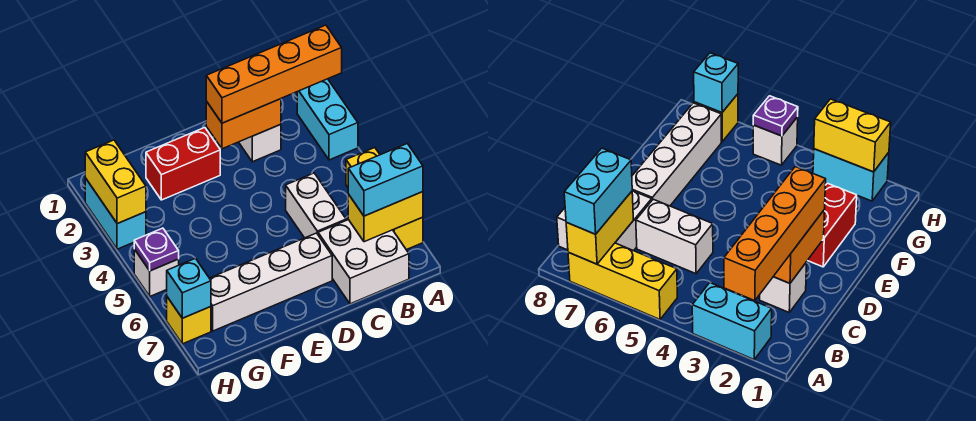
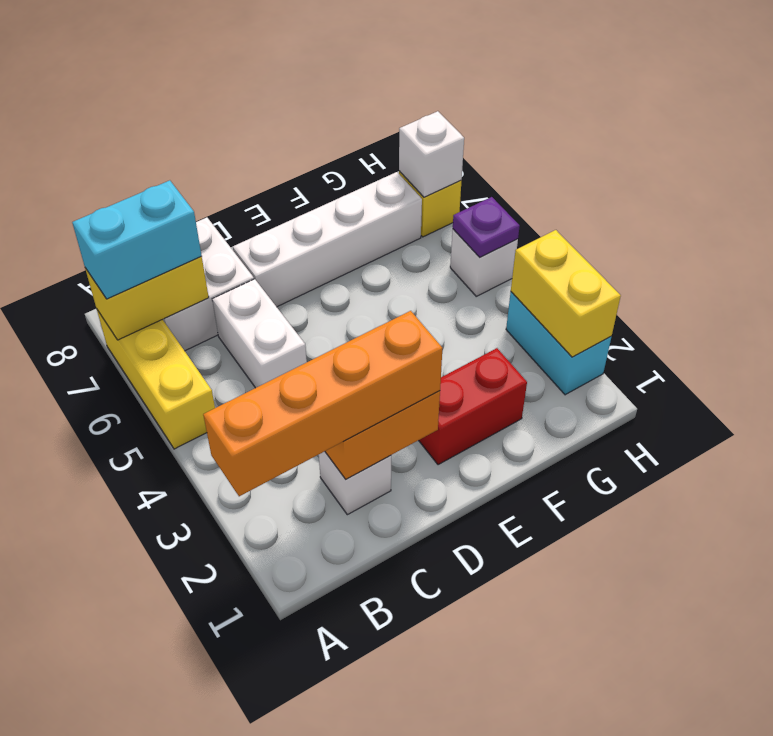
cyan 1x2 brick [297,79,358,160] -> none
cyan 1x1 brick [167,258,211,318] -> white 1x1 brick [399,111,464,197]

